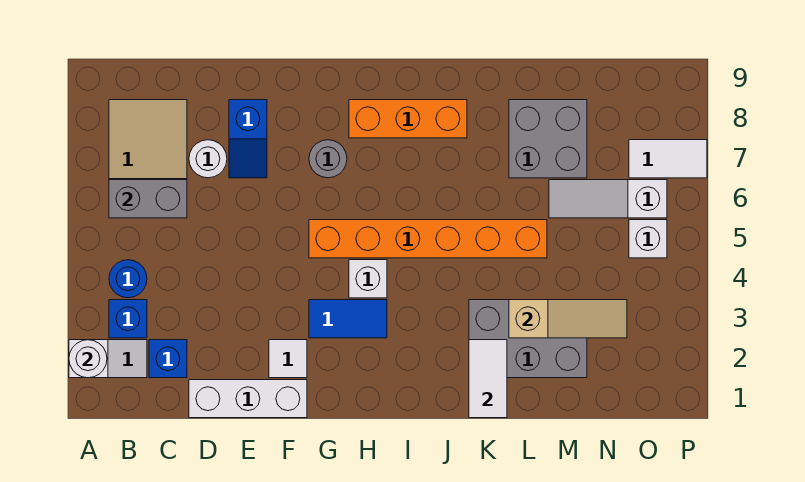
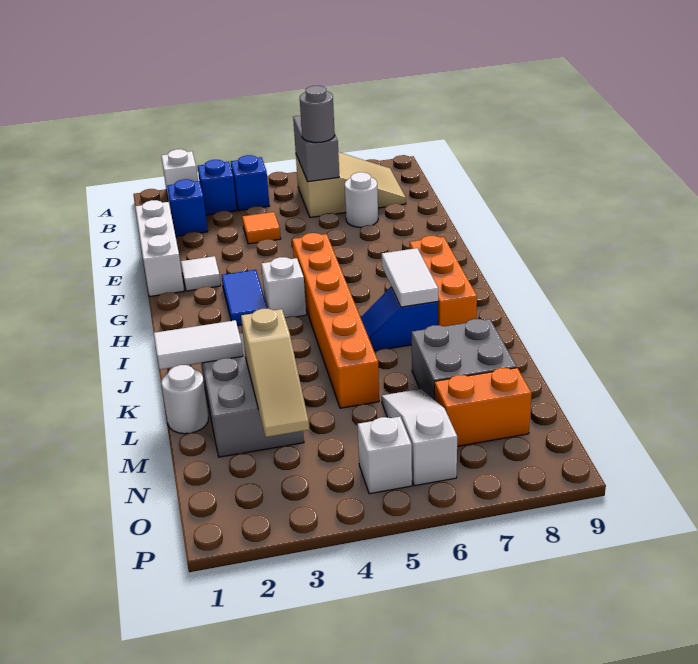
white 1x1 round brick [69,340,107,378] -> white 1x1 round brick moved to [161,365,208,434]
blue 1x1 round brick [109,260,147,298] -> blue 1x1 brick [231,155,270,211]
none -> orange 1x1 tile [242,212,281,244]
blue 1x2 slope [229,100,267,178] -> blue 1x2 slope moved to [361,287,438,351]
grey 1x1 round brick [309,140,347,178] -> grey 1x1 round brick moved to [300,86,335,143]
none -> orange 1x2 brick [434,368,532,446]
white 1x2 tile [629,140,707,178] -> white 1x2 tile moved to [382,248,438,307]

